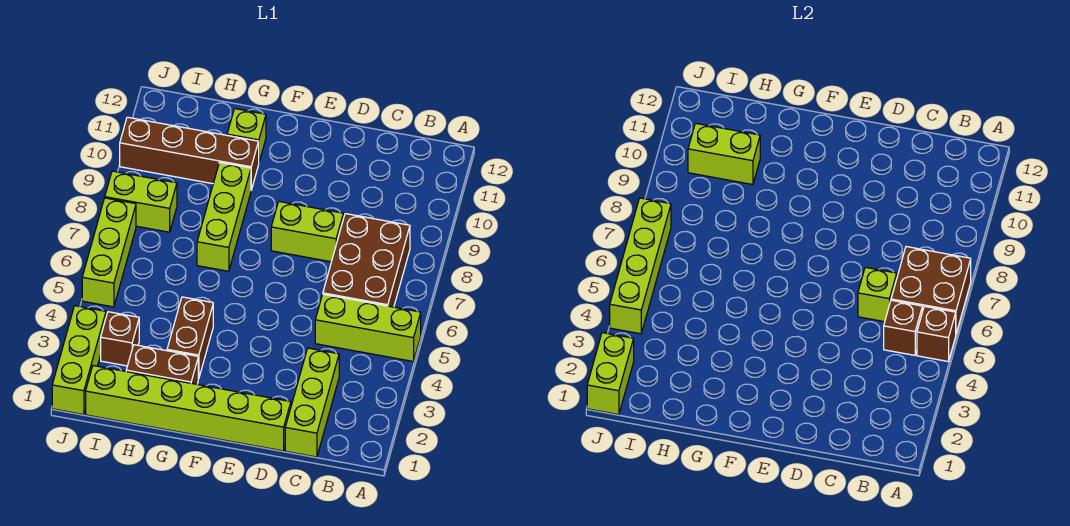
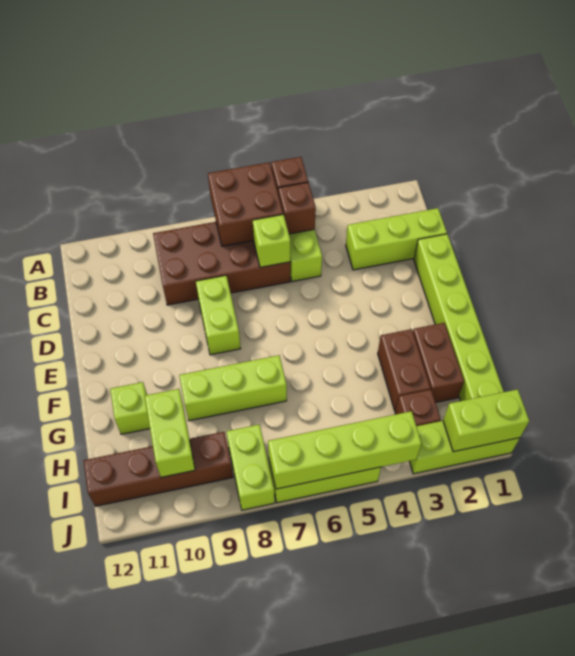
brown 2x3 brick [323,214,410,307] -> brown 2x4 brick [153,222,290,305]
brown 1x2 brick [167,297,213,379] -> brown 1x2 brick turned to [378,329,431,410]
brown 1x4 brick [120,117,259,190] -> brown 1x4 brick turned to [84,432,233,506]

